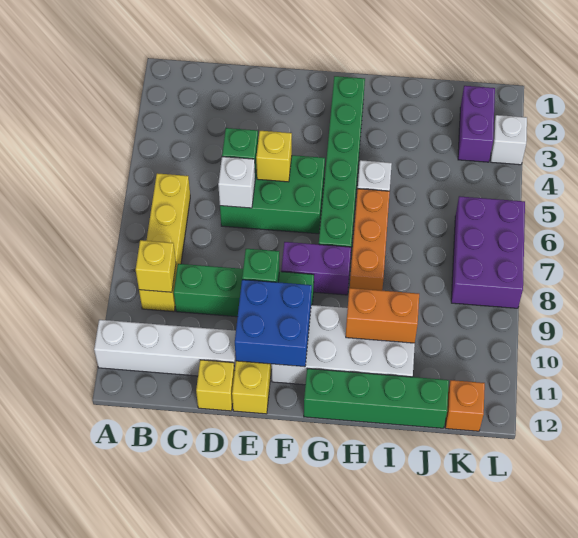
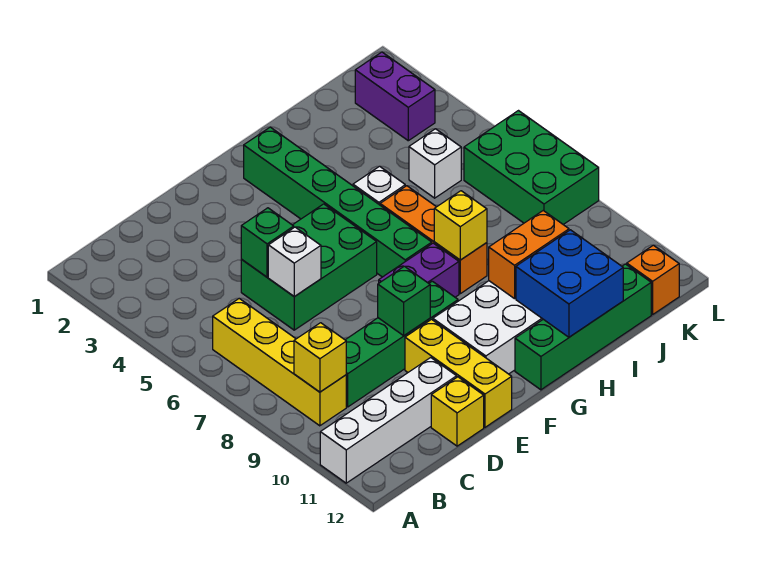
yellow 1x1 brick [256,131,292,182] -> yellow 1x1 brick moved to [434,191,487,260]
blue 2x2 brick [235,280,312,367] -> blue 2x2 brick moved to [516,230,623,337]
purple 2x3 brick [451,196,525,308] -> green 2x3 brick [464,111,599,225]
white 1x1 brick [491,115,527,165] -> white 1x1 brick moved to [409,129,461,198]

